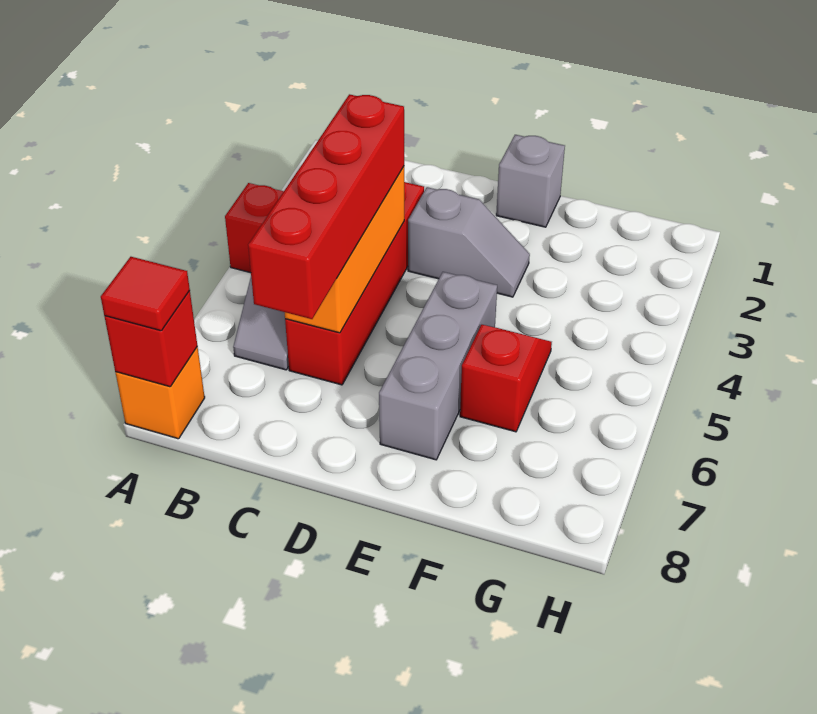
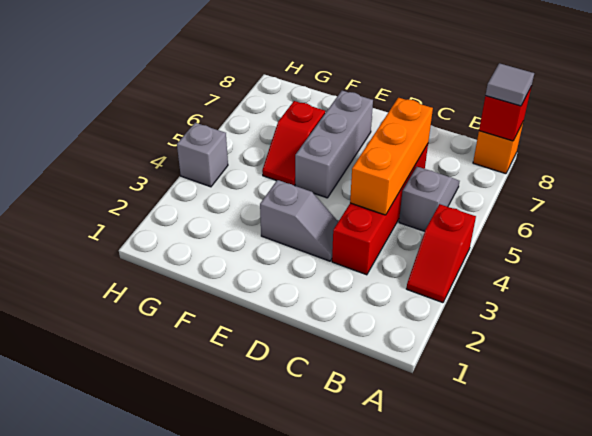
red 1x1 tile [101,257,190,331] -> grey 1x1 tile [485,63,534,106]
red 1x4 brick [248,94,404,319] -> none
grey 1x2 slope [408,187,530,297] -> grey 1x2 slope turned to [260,180,338,261]
grey 1x1 brick [496,135,565,227] -> grey 1x1 brick moved to [177,123,228,187]

